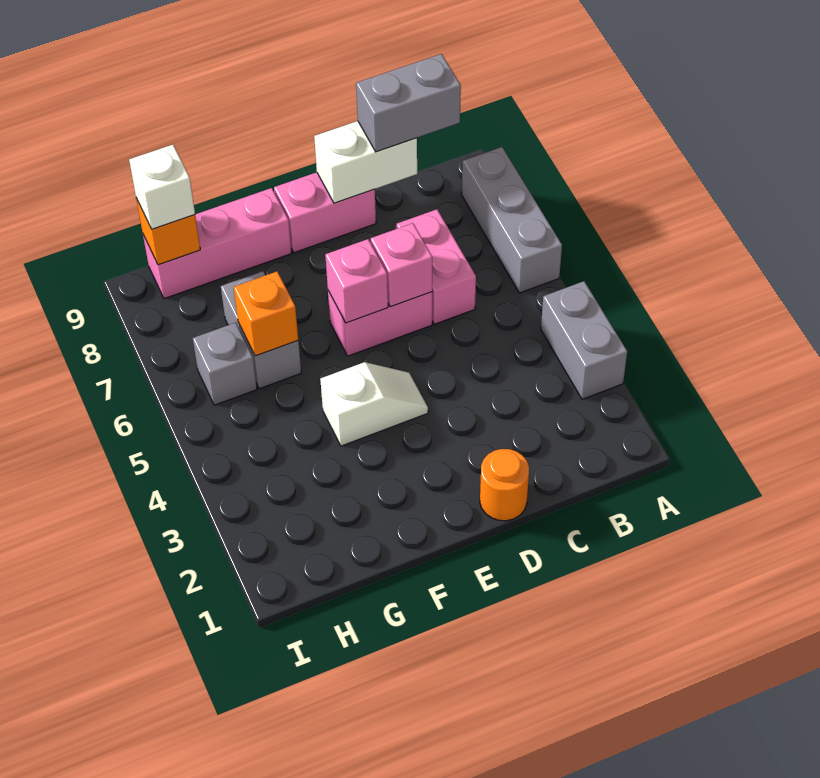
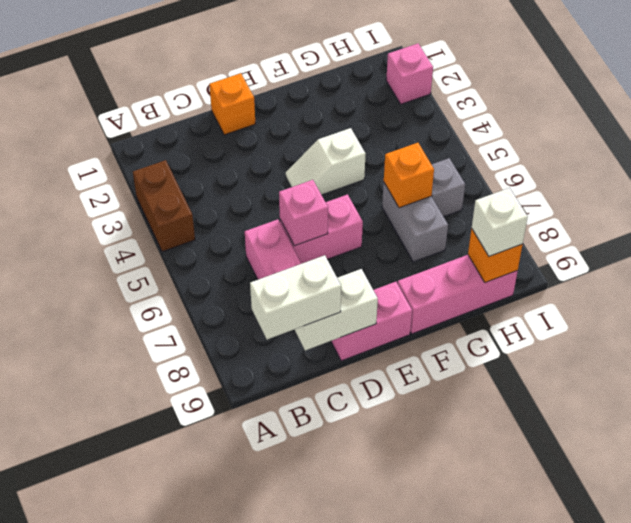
grey 1x2 brick [541,281,627,399] -> brown 1x2 brick [133,160,195,252]
grey 1x3 brick [462,147,562,293] -> none
grey 1x2 brick [356,54,461,152] -> white 1x2 brick [250,255,341,339]
orange 1x1 round brick [480,449,529,521] -> orange 1x1 brick [209,73,255,135]
pink 1x1 brick [325,239,388,323] -> pink 1x1 brick moved to [386,44,433,104]

